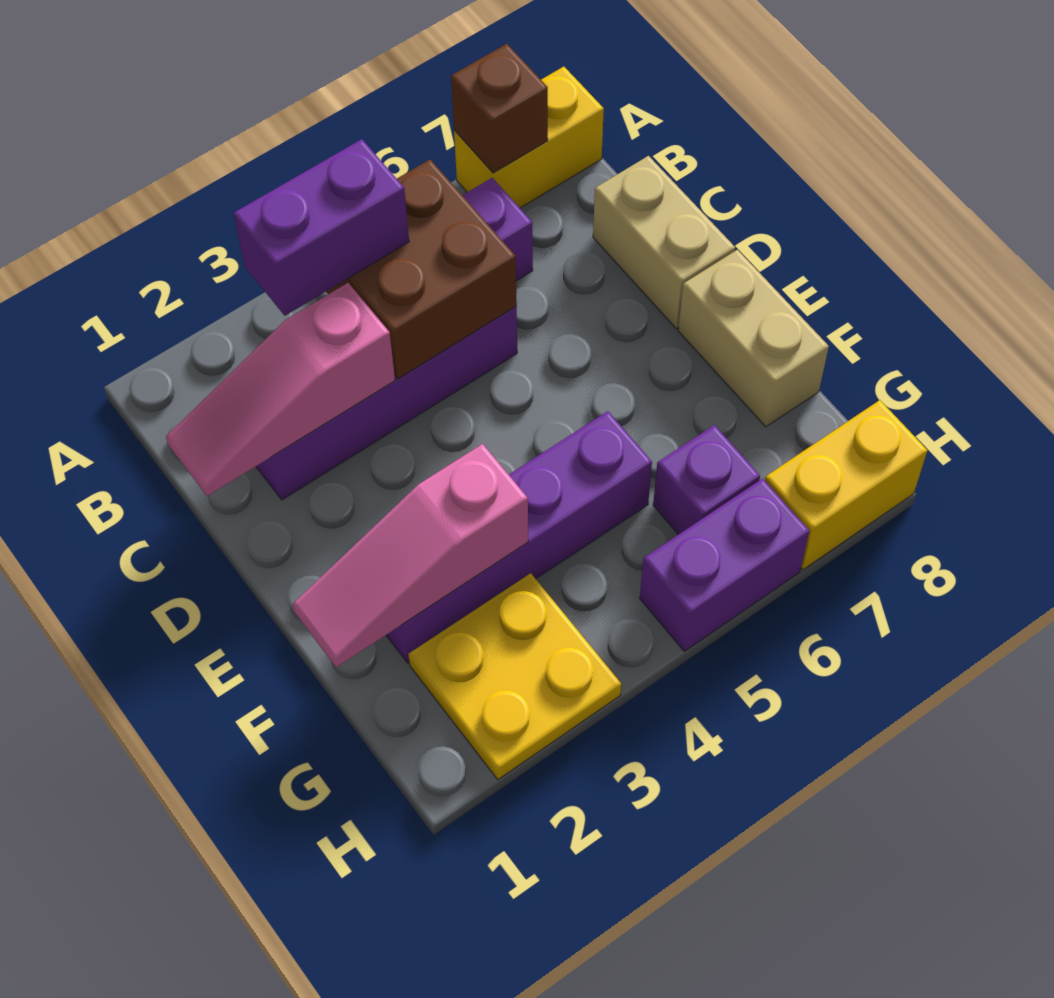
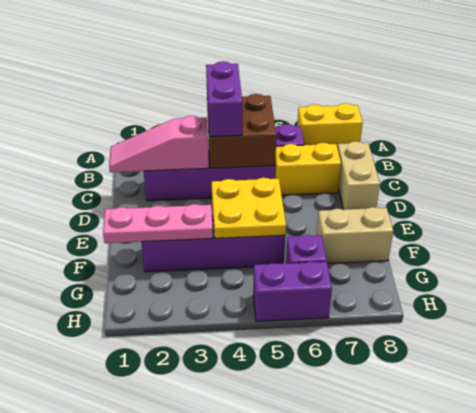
brown 1x1 brick [451,44,548,173] -> none
purple 1x2 brick [234,139,409,316] -> purple 1x2 brick turned to [206,61,242,137]
tan 1x2 brick [678,250,829,427] -> tan 1x2 brick turned to [317,207,393,264]
pink 1x3 slope [292,444,528,667] -> pink 1x3 plate [103,204,213,243]
yellow 2x2 plate [408,573,621,779] -> yellow 2x2 plate moved to [212,178,286,238]
yellow 1x2 brick [765,400,927,570] -> yellow 1x2 brick moved to [275,143,341,195]

